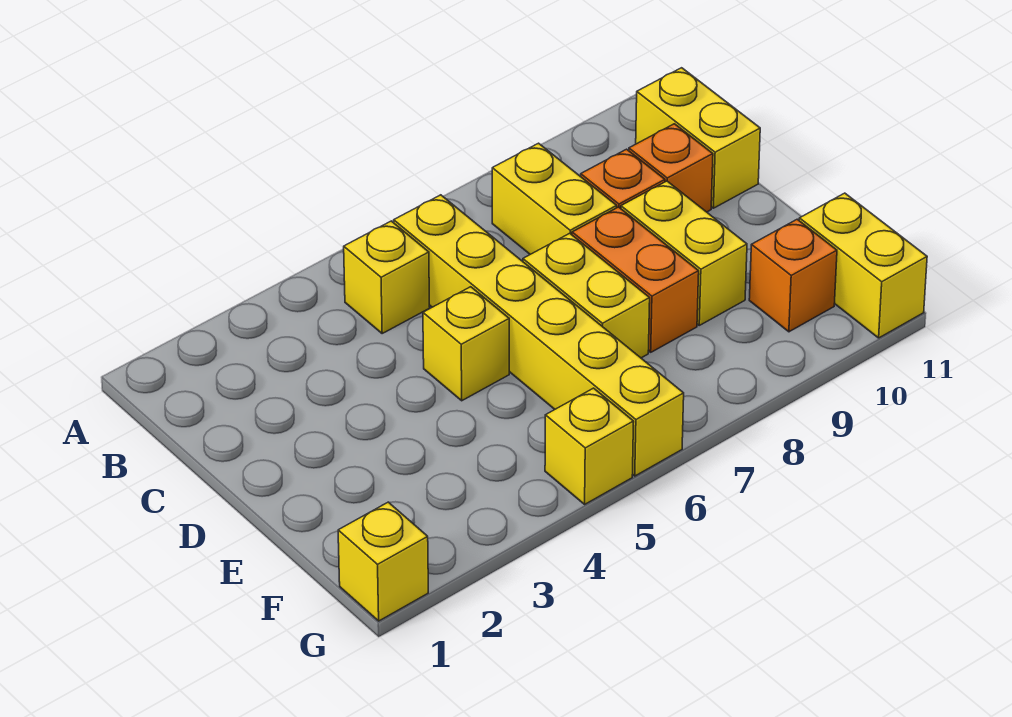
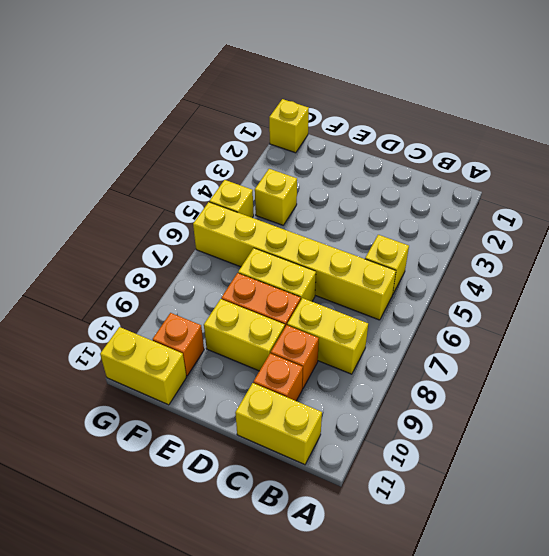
yellow 1x1 brick [423,287,509,401] -> yellow 1x1 brick moved to [255,169,297,225]

